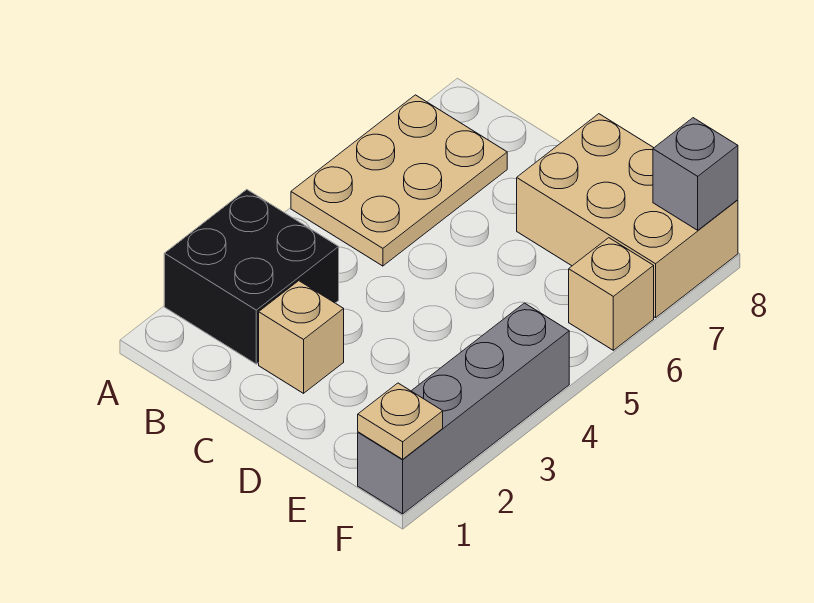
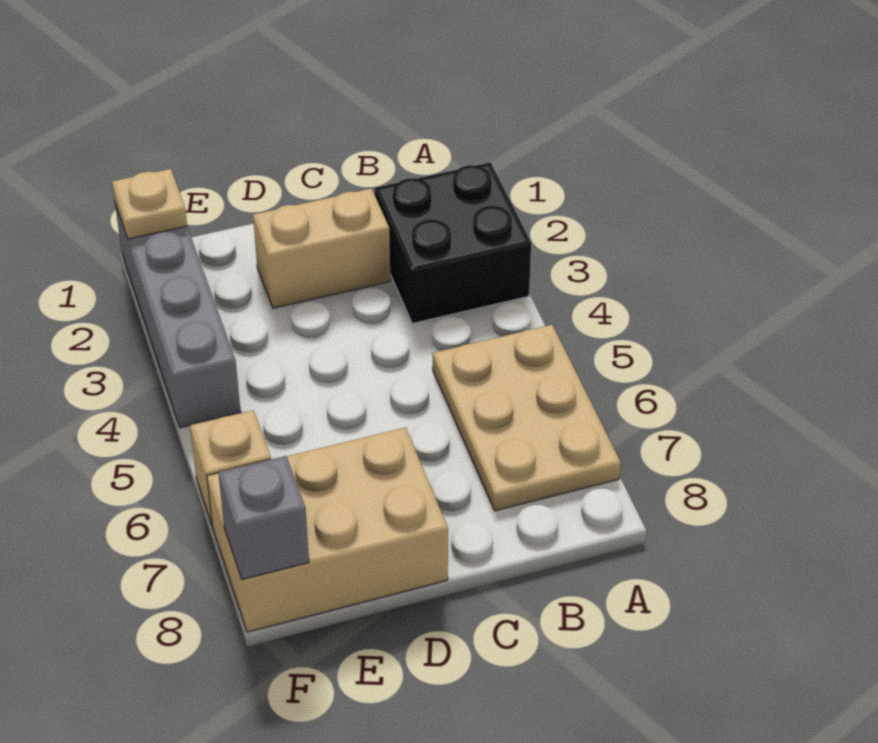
tan 1x1 brick [259,281,344,393] -> tan 1x2 brick [253,189,391,308]

